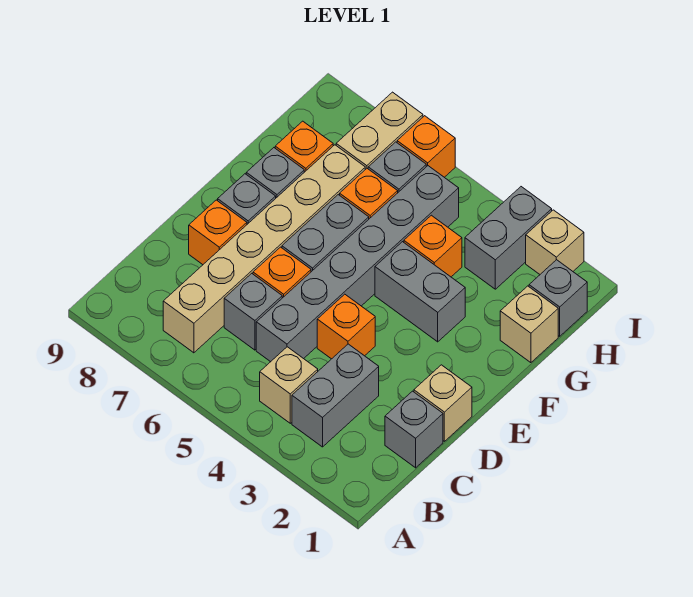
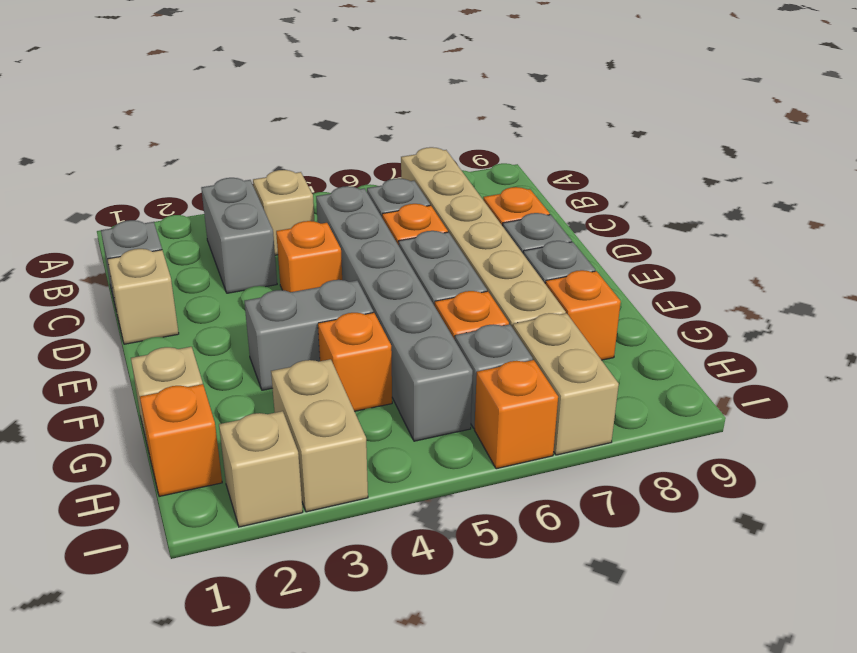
grey 1x1 brick [529,260,587,336] -> orange 1x1 brick [140,384,222,497]
grey 1x2 brick [465,187,552,289] -> tan 1x2 brick [271,359,368,512]

